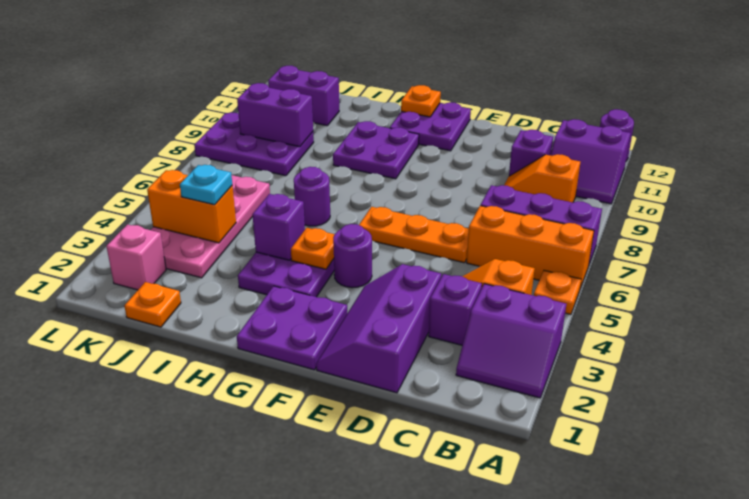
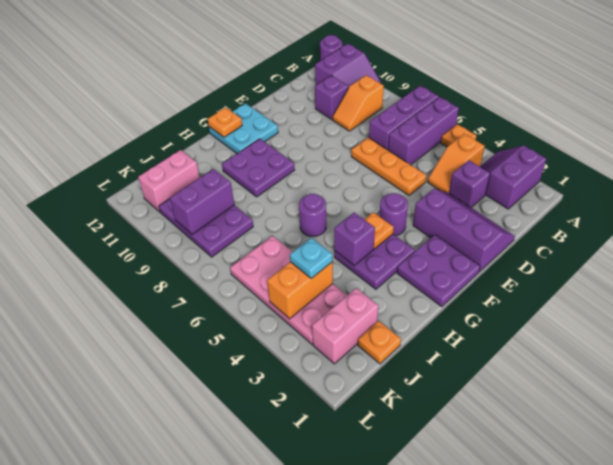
purple 2x2 slope [456,284,566,398] -> purple 2x2 slope turned to [480,146,546,209]
orange 1x3 brick [467,206,594,288] -> purple 1x3 brick [388,97,459,165]
purple 2x3 slope [316,264,441,393] -> purple 2x3 slope turned to [413,189,515,272]
orange 1x3 plate [359,207,469,263] -> orange 1x3 plate turned to [351,137,427,195]
purple 2x2 plate [390,102,471,151] -> cyan 2x2 plate [209,103,278,153]
purple 2x3 plate [194,112,314,176] -> purple 2x3 plate turned to [159,199,253,257]
purple 1x2 brick [268,66,339,126] -> pink 1x2 brick [138,150,200,212]
pink 1x1 brick [106,224,166,290] -> pink 1x2 brick [312,288,378,364]

